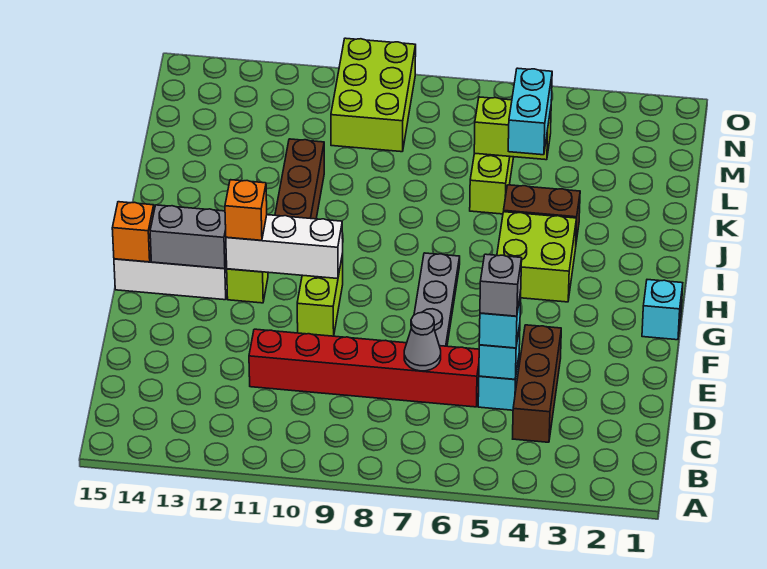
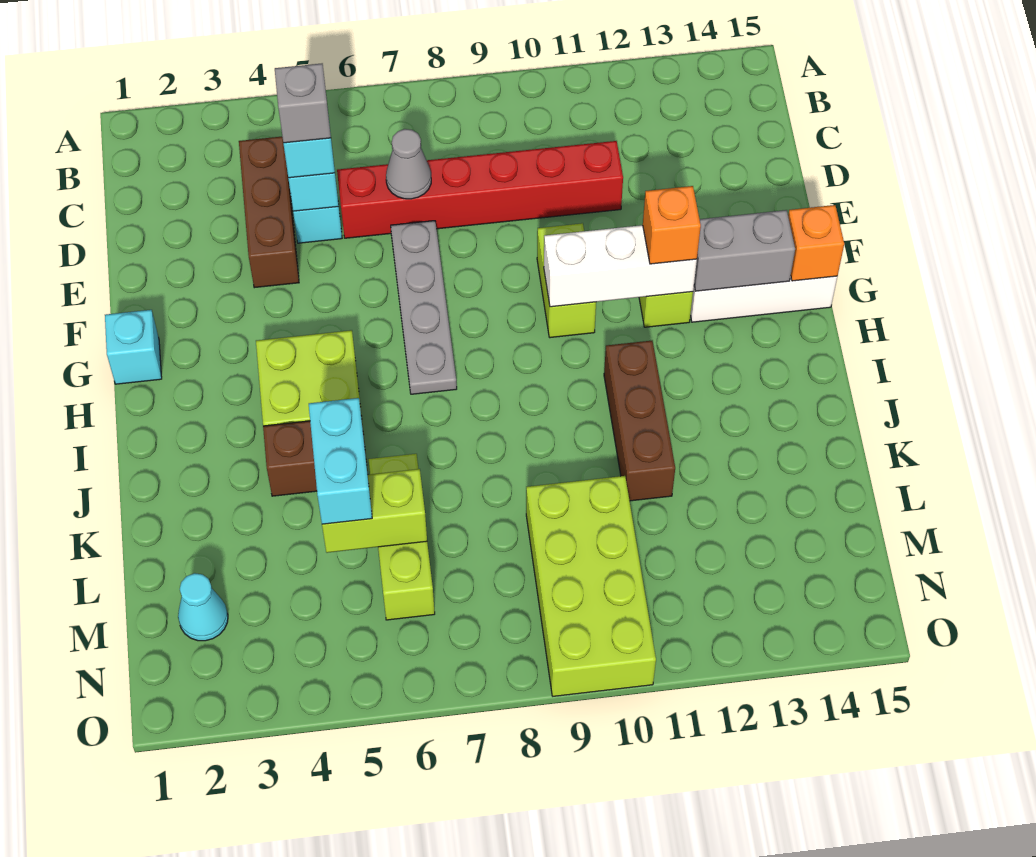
none -> cyan 1x1 cone [178,573,228,641]
lime 2x3 brick [331,38,416,152] -> lime 2x4 brick [526,476,656,696]

